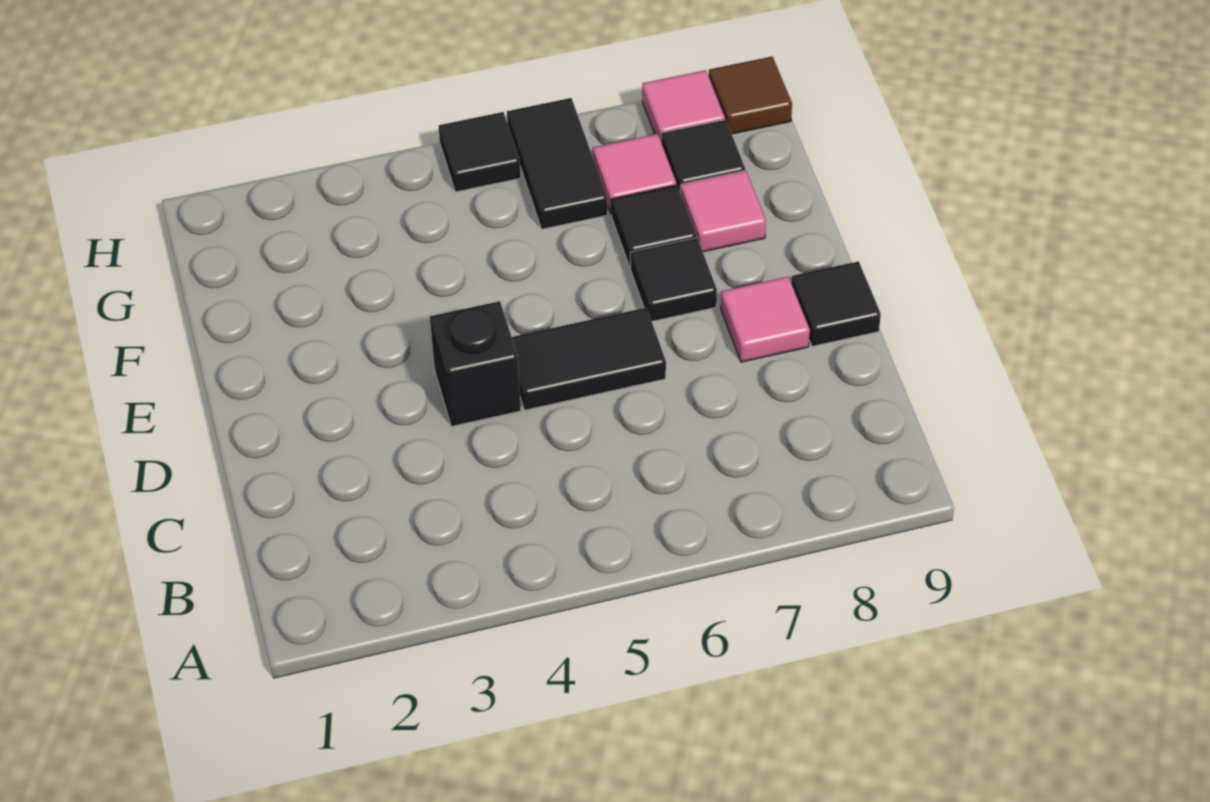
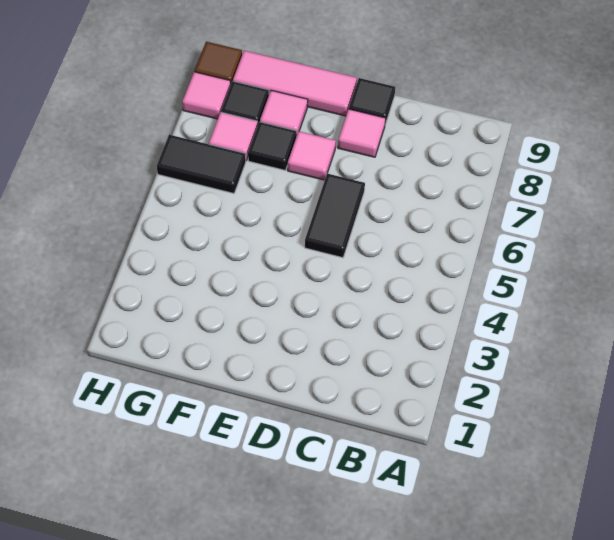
black 1x1 brick [430,301,521,427] -> none
black 1x1 tile [630,238,717,321] -> pink 1x1 tile [288,131,336,180]
none -> pink 1x3 tile [233,51,357,116]
black 1x1 tile [439,112,521,192] -> none

